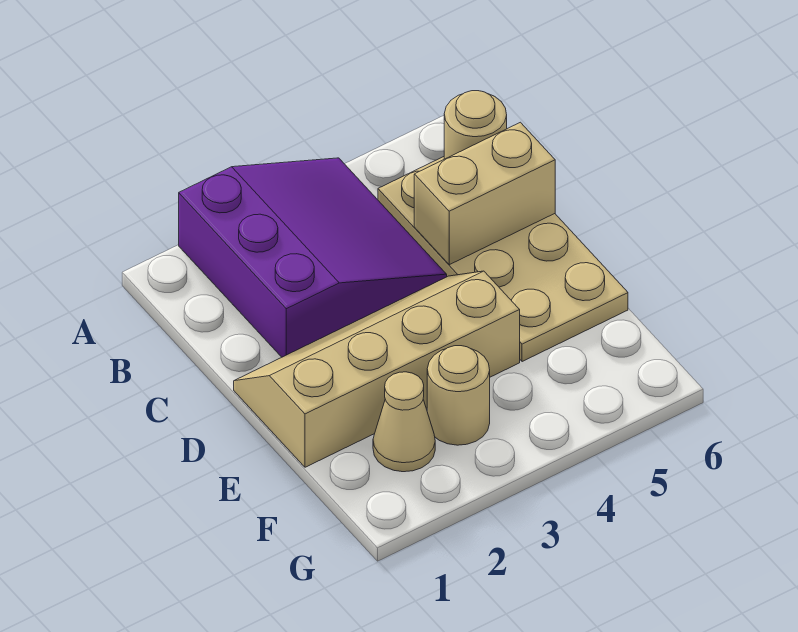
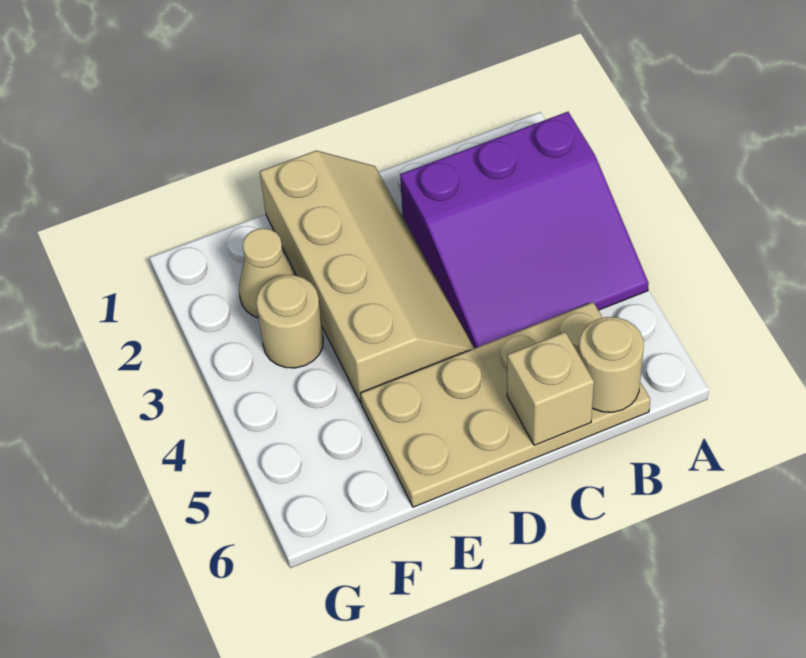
tan 1x2 brick [414,122,555,265] -> tan 1x1 brick [507,332,594,445]

